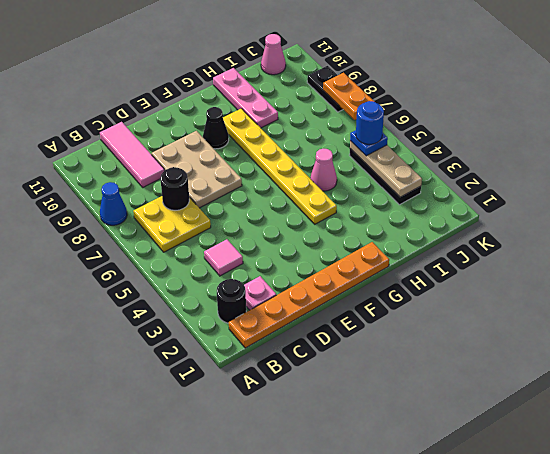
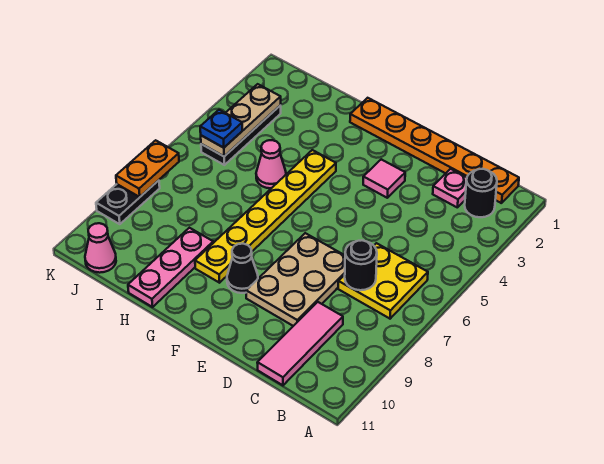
blue 1x1 cone [100,182,127,225] -> none
pink 1x1 tile [204,239,243,276] -> pink 1x1 tile moved to [363,159,405,198]
blue 1x1 round brick [356,101,384,144] -> none

